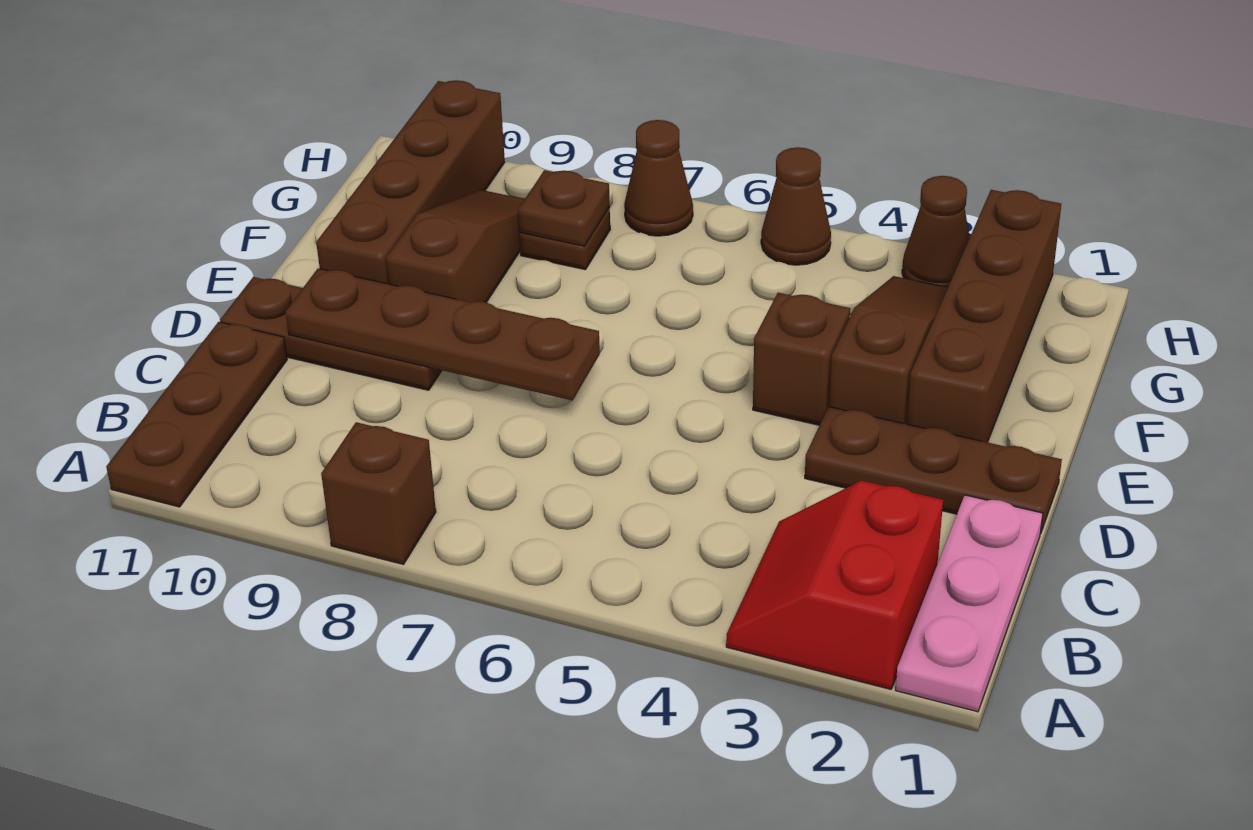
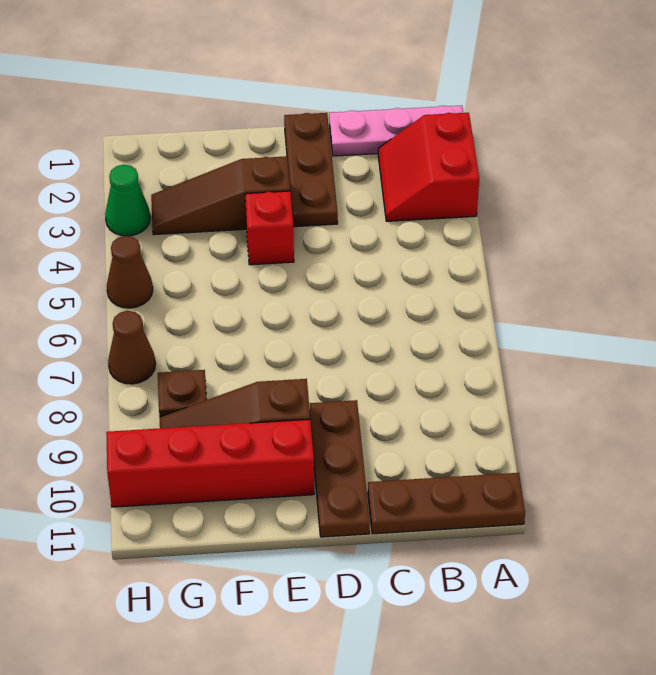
red 2x2 slope [726,481,943,689] -> red 2x2 slope turned to [378,113,479,221]
brown 1x1 brick [321,422,436,564] -> none
brown 1x4 plate [286,268,600,401] -> none
brown 1x4 brick [907,190,1061,442] -> none
brown 1x1 brick [753,293,850,425] -> red 1x1 brick [245,191,294,265]
brown 1x4 brick [316,80,505,284] -> red 1x4 brick [106,419,314,507]
brown 1x1 plate [518,170,610,246] -> none
brown 1x1 cone [902,176,970,287] -> green 1x1 cone [105,165,150,236]

